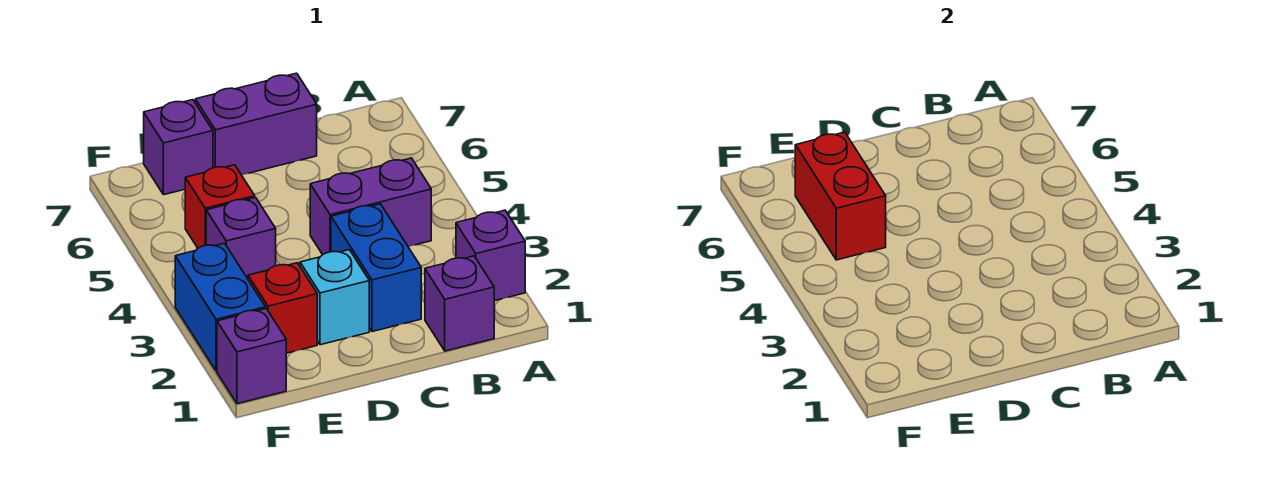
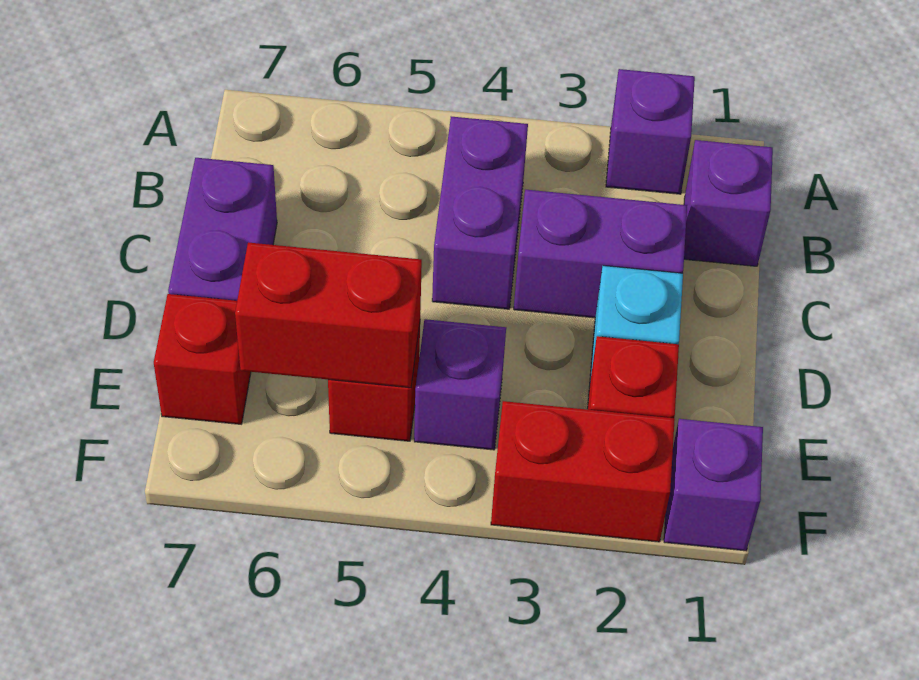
blue 1x2 brick [331,204,421,332] -> purple 1x2 brick [514,190,687,318]
purple 1x1 brick [144,100,213,195] -> red 1x1 brick [154,294,251,424]
blue 1x2 brick [175,243,266,371] -> red 1x2 brick [491,401,675,542]

